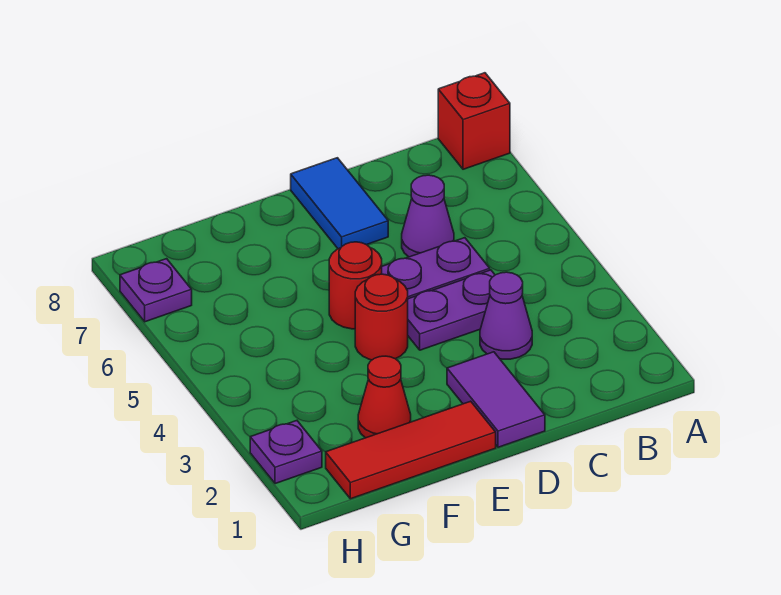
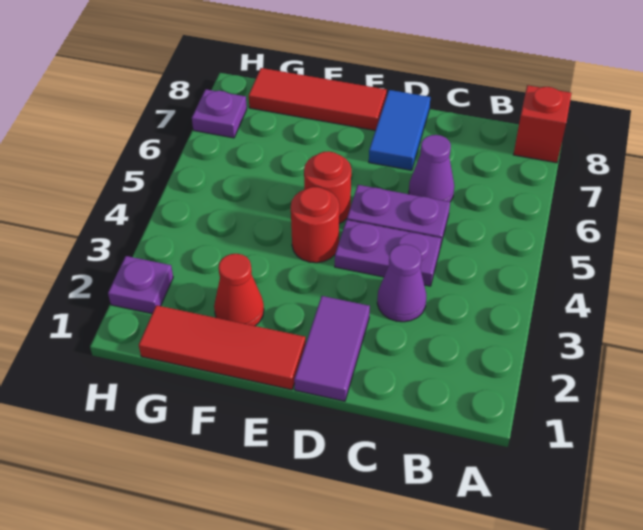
none -> red 1x3 tile [249,68,387,130]

